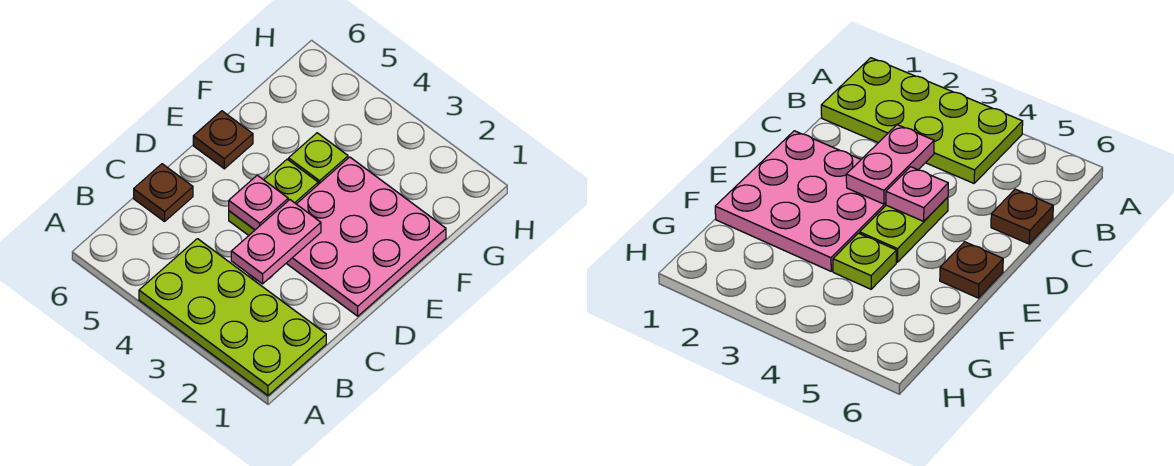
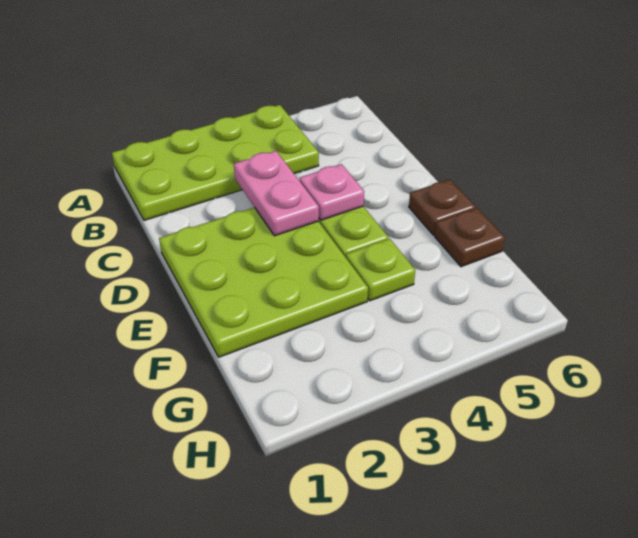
brown 1x1 plate [134,164,193,222] -> brown 1x1 plate moved to [435,208,505,267]
pink 3x3 plate [286,157,446,316] -> lime 3x3 plate [159,207,368,357]

